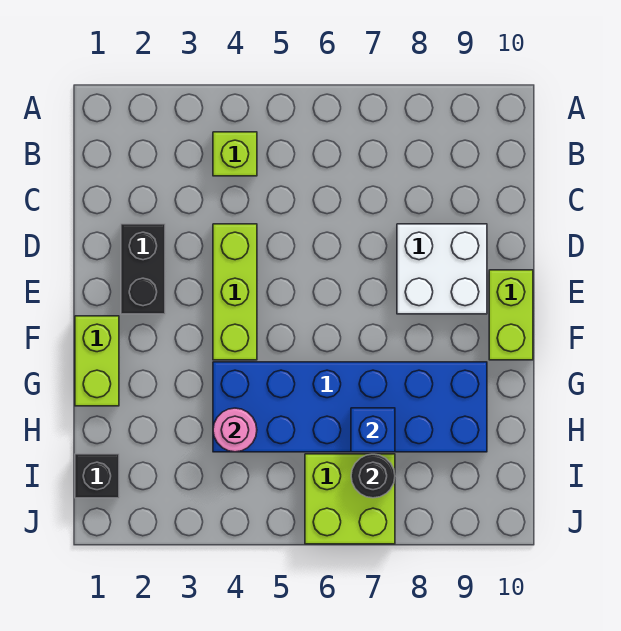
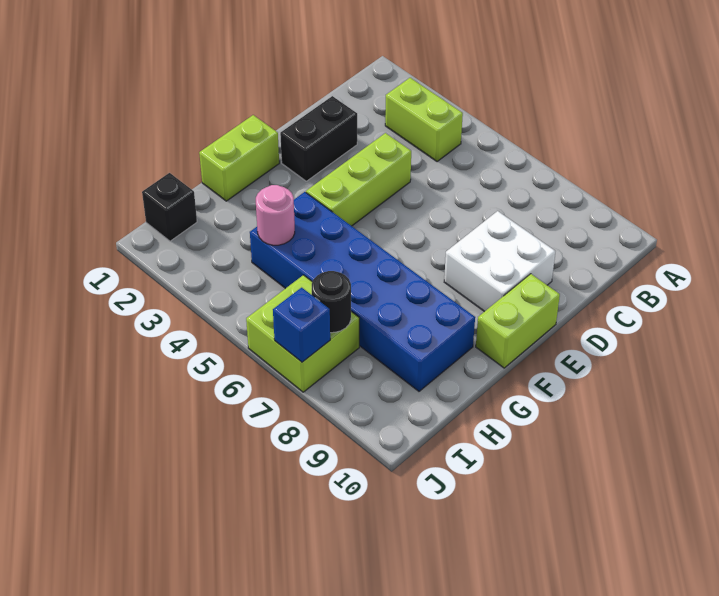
lime 1x1 brick [213,132,257,176] -> lime 1x2 brick [385,78,463,162]
blue 1x1 brick [351,408,395,452] -> blue 1x1 brick moved to [273,288,330,362]

